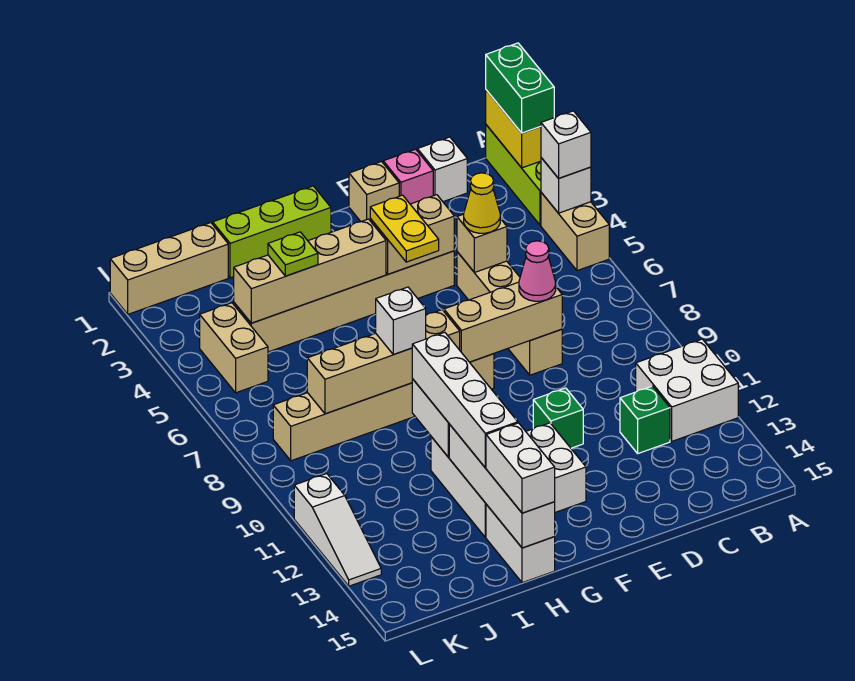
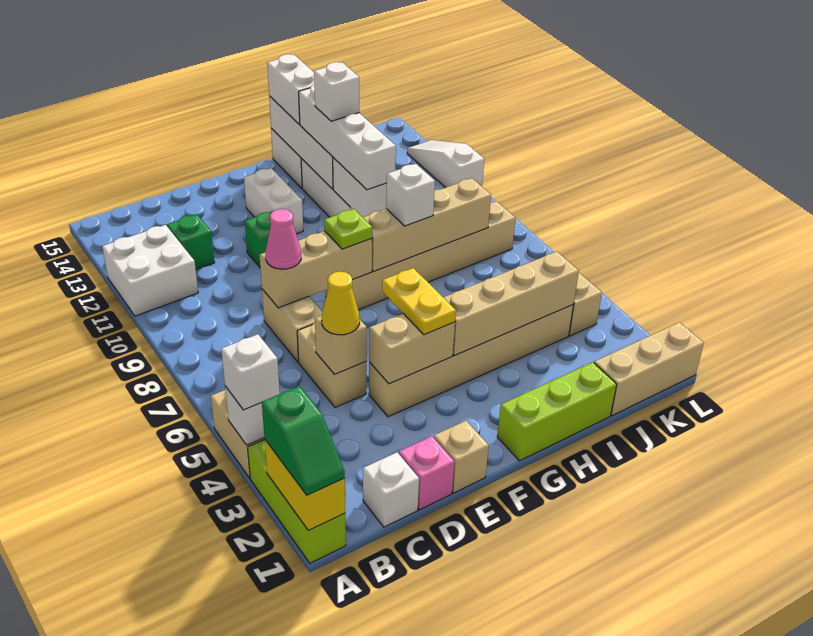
green 1x2 brick [486,43,554,133] -> green 1x2 slope [262,386,345,495]
none -> white 1x1 brick [314,62,359,121]
lime 1x1 plate [268,232,318,276] -> lime 1x1 plate moved to [324,209,372,249]

